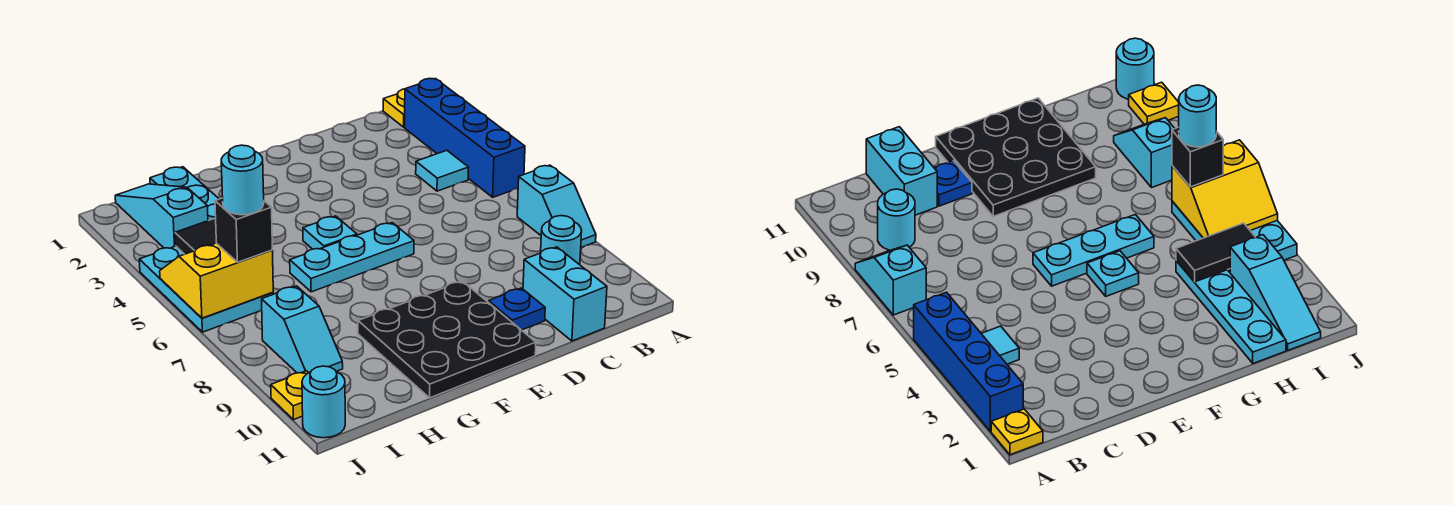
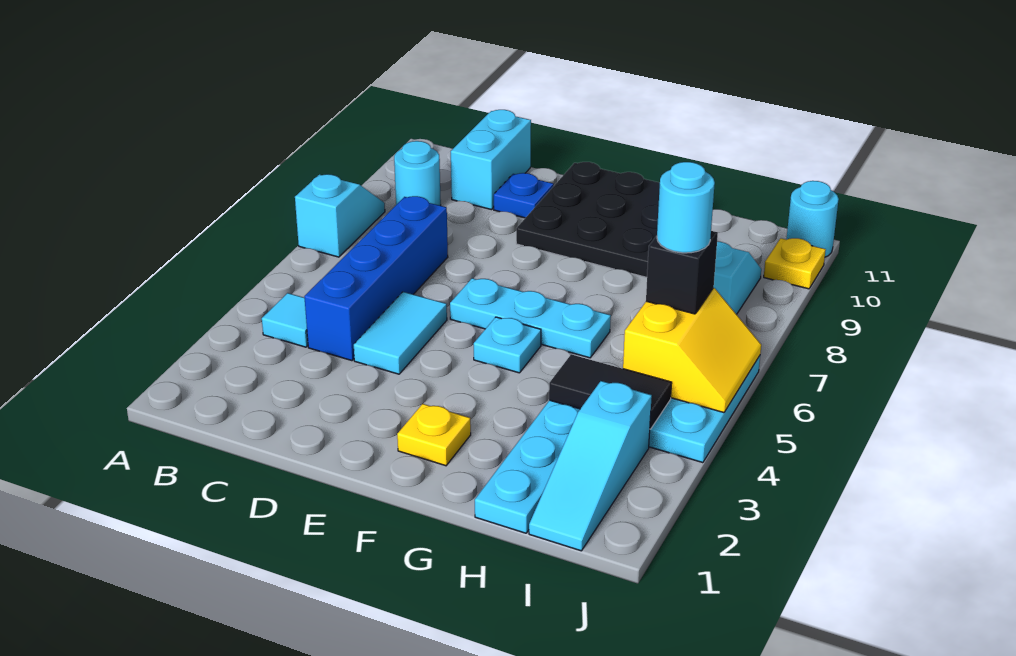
yellow 1x1 plate [383,89,405,127] -> yellow 1x1 plate moved to [397,404,471,466]
blue 1x4 brick [405,79,525,197] -> blue 1x4 brick moved to [304,196,448,361]
none -> cyan 1x2 tile [354,292,447,374]
yellow 2x2 slope [160,243,273,318] -> yellow 2x2 slope turned to [623,288,761,413]

